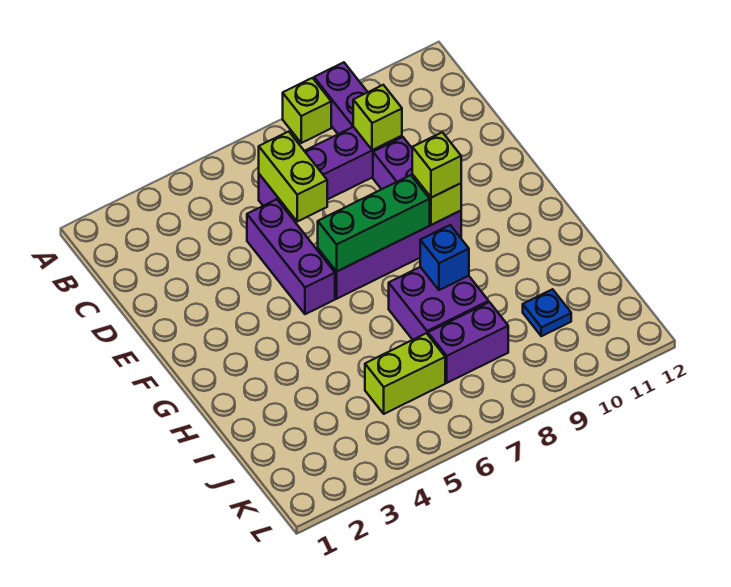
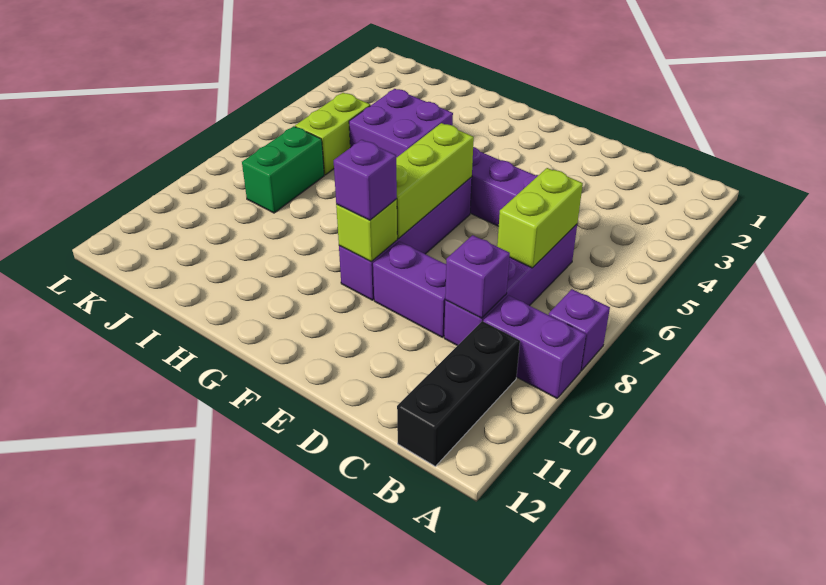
lime 1x1 brick [283,78,331,143] -> purple 1x1 brick [549,289,610,371]
none -> black 1x3 brick [397,321,520,466]
lime 1x2 brick [259,131,327,221] -> lime 1x2 brick turned to [497,168,583,268]
lime 1x1 brick [353,85,402,150] -> purple 1x1 brick [445,235,510,318]
green 1x3 brick [318,175,430,272] -> lime 1x3 brick [396,123,474,239]
lime 1x1 brick [412,132,461,198] -> purple 1x1 brick [334,140,397,220]
purple 2x2 brick [389,267,489,340] -> purple 2x2 brick moved to [349,89,453,158]
blue 1x1 brick [420,225,469,290] -> none
purple 1x2 brick [428,302,508,383] -> green 1x2 brick [242,126,324,213]
blue 1x1 plate [523,289,571,336] -> none

